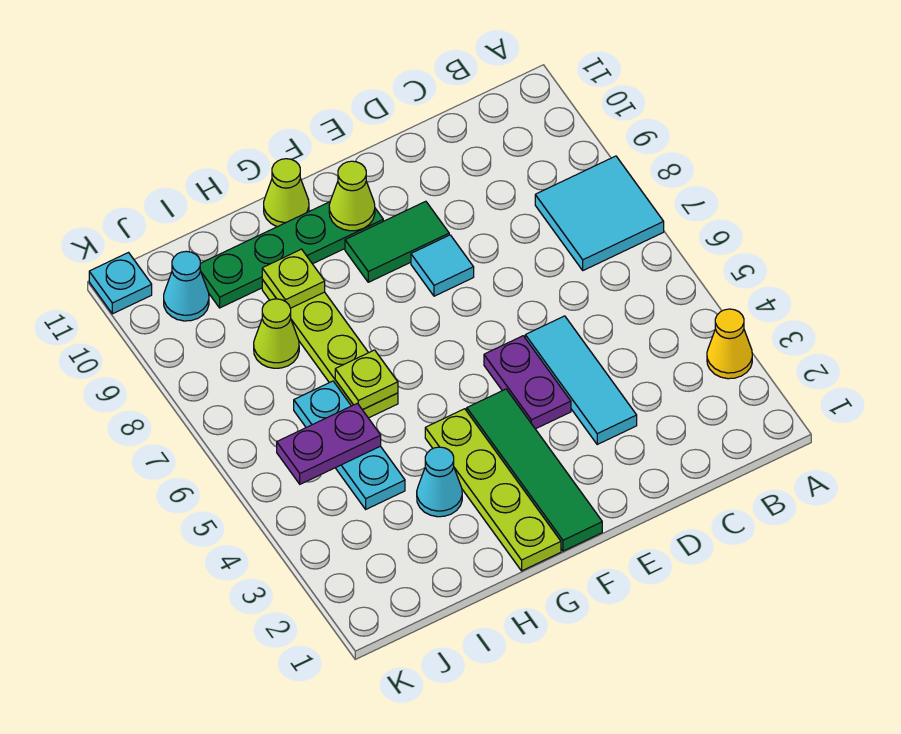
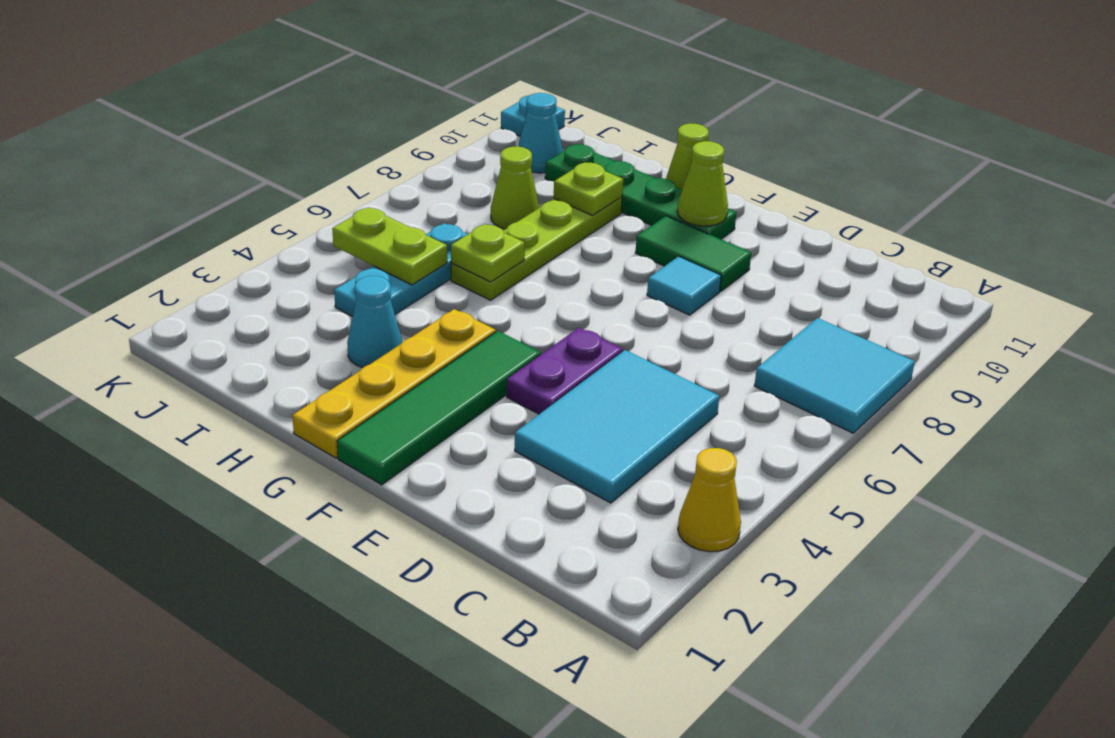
cyan 1x3 tile [525,316,637,444] -> cyan 2x3 tile [515,350,719,503]
lime 1x4 plate [425,409,561,571] -> yellow 1x4 plate [292,309,496,458]
purple 1x2 plate [277,403,381,484] -> lime 1x2 plate [332,208,447,285]

